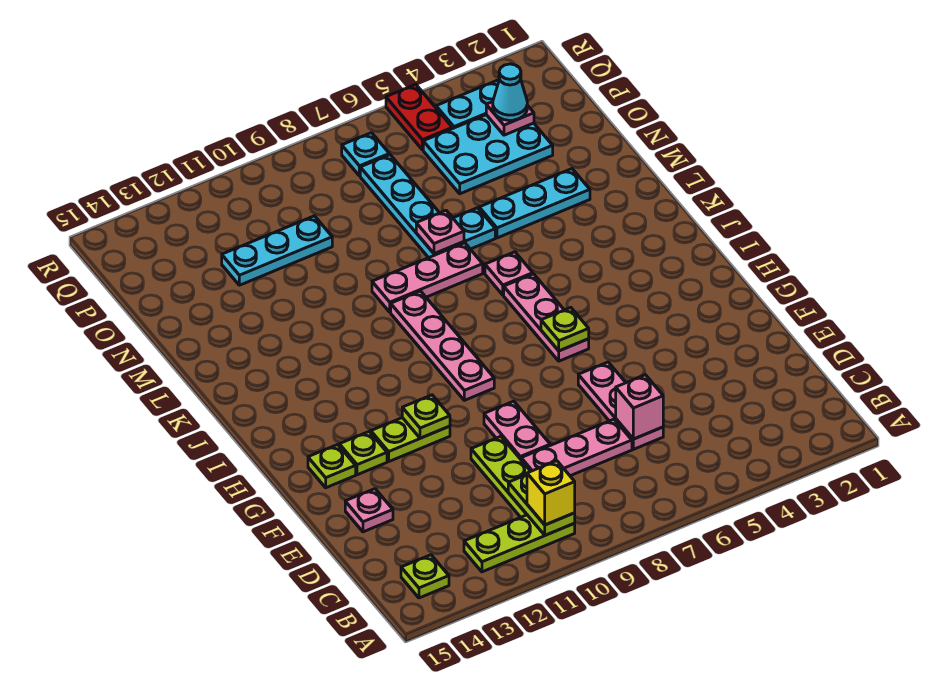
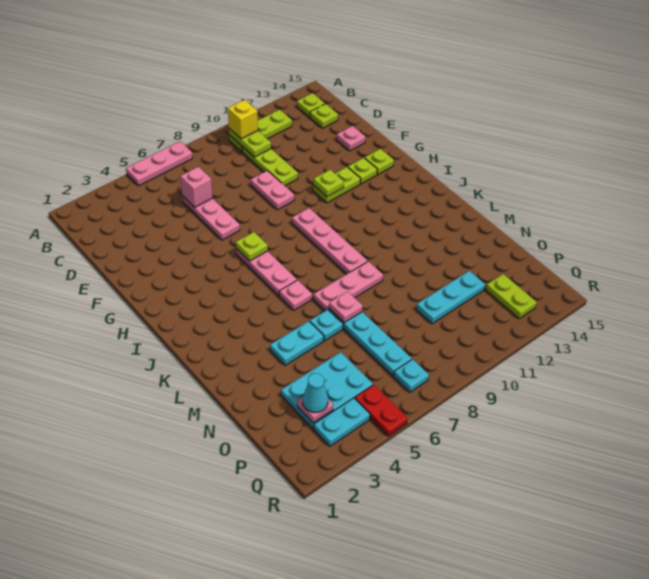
none -> lime 1x1 plate [310,104,338,128]
pink 1x3 plate [521,419,632,476] -> pink 1x3 plate moved to [126,141,193,186]
cyan 1x3 plate [479,169,590,238] -> cyan 1x2 plate [270,321,324,365]
none -> lime 1x2 plate [486,274,537,319]

